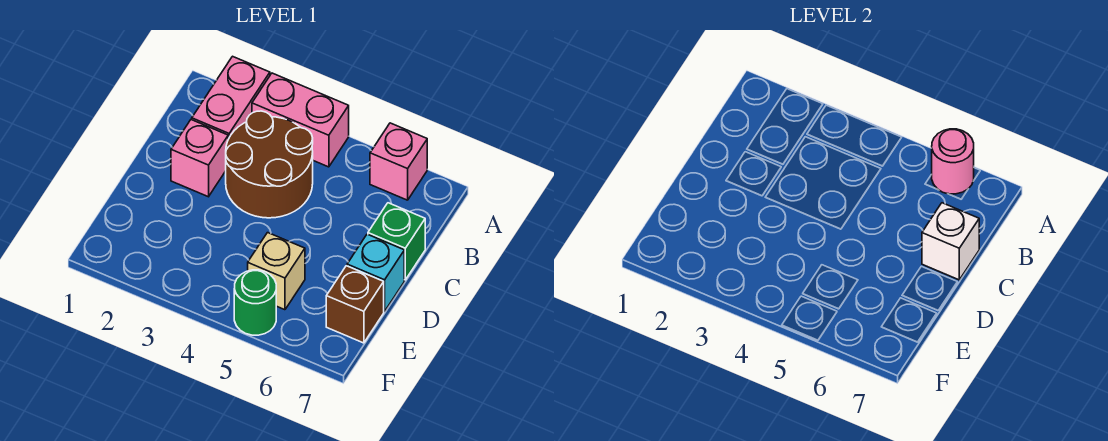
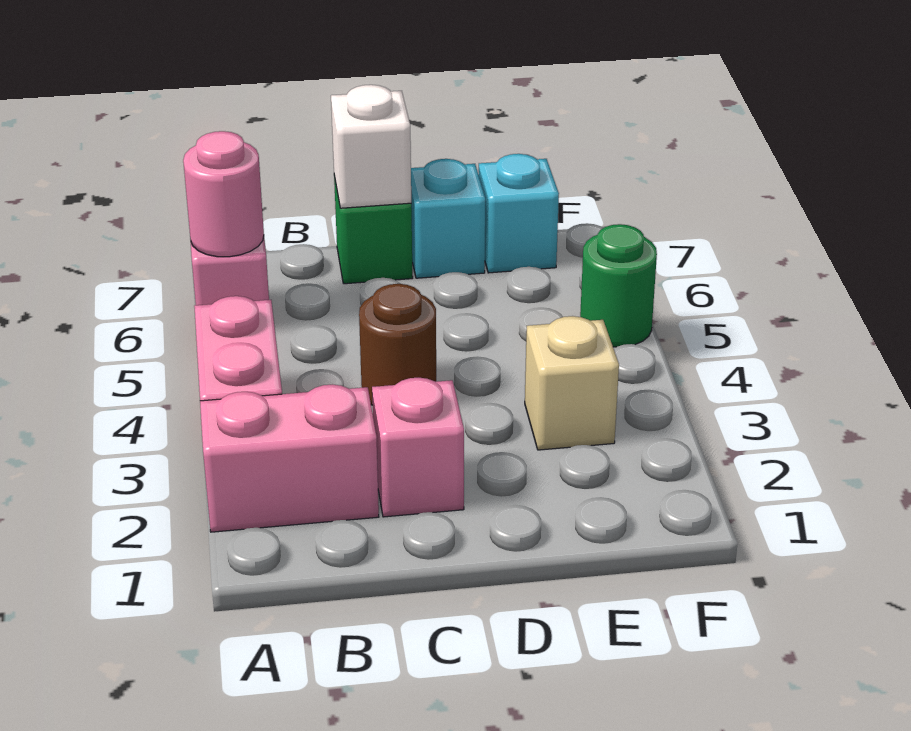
brown 2x2 round brick [226,111,313,218] -> brown 1x1 round brick [359,284,436,405]
tan 1x1 brick [248,233,305,310] -> tan 1x1 brick moved to [525,316,619,450]
brown 1x1 brick [326,266,384,343] -> cyan 1x1 brick [478,154,559,273]

